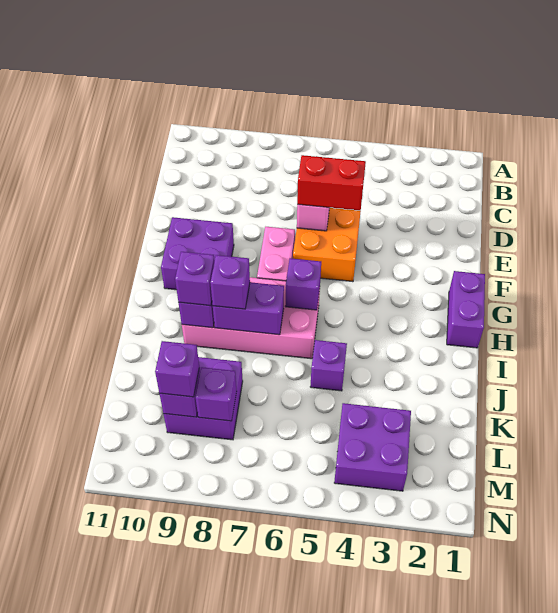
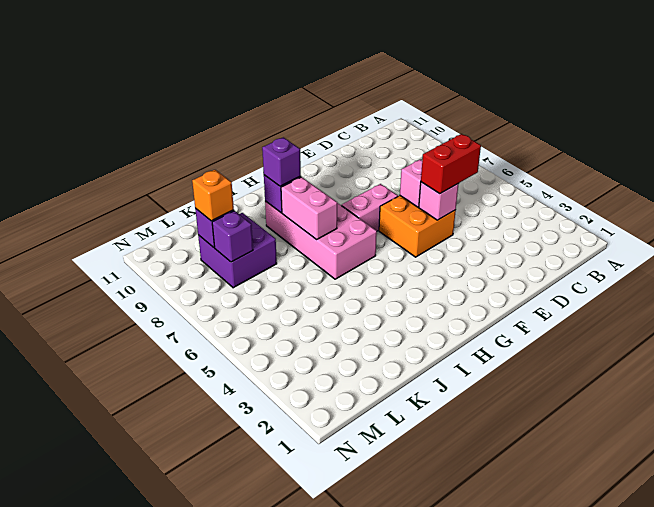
none -> pink 1x1 brick [419,182,458,220]
red 1x2 brick [297,155,366,210] -> red 1x2 brick turned to [421,134,481,194]
purple 2x2 brick [161,217,234,290] -> none
purple 1x2 brick [447,271,485,348] -> none
purple 1x1 brick [285,258,321,310] -> none
purple 1x2 brick [213,282,284,335] -> pink 1x2 brick [281,177,337,240]
purple 1x1 brick [210,255,250,309] -> none
purple 1x1 brick [310,340,347,391] -> none
purple 2x2 brick [334,403,411,491] -> none
purple 1x1 brick [155,341,199,397] -> orange 1x1 brick [192,170,234,221]

